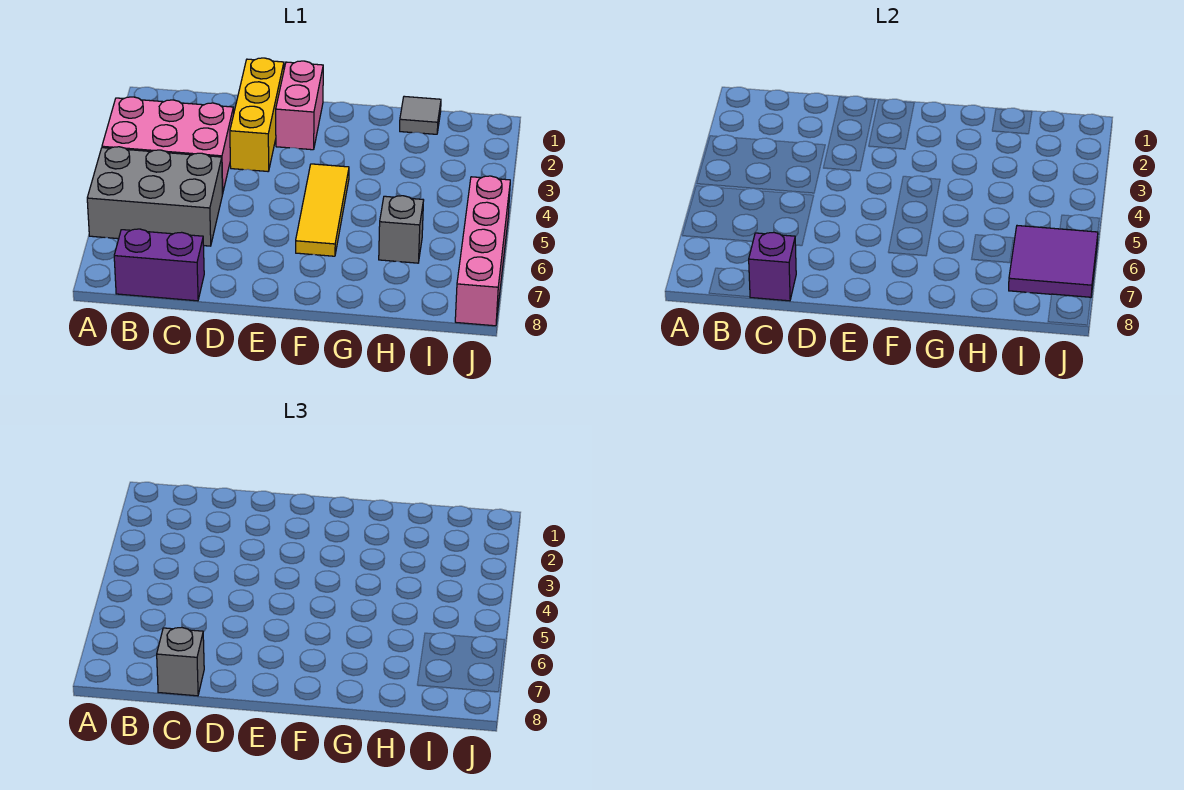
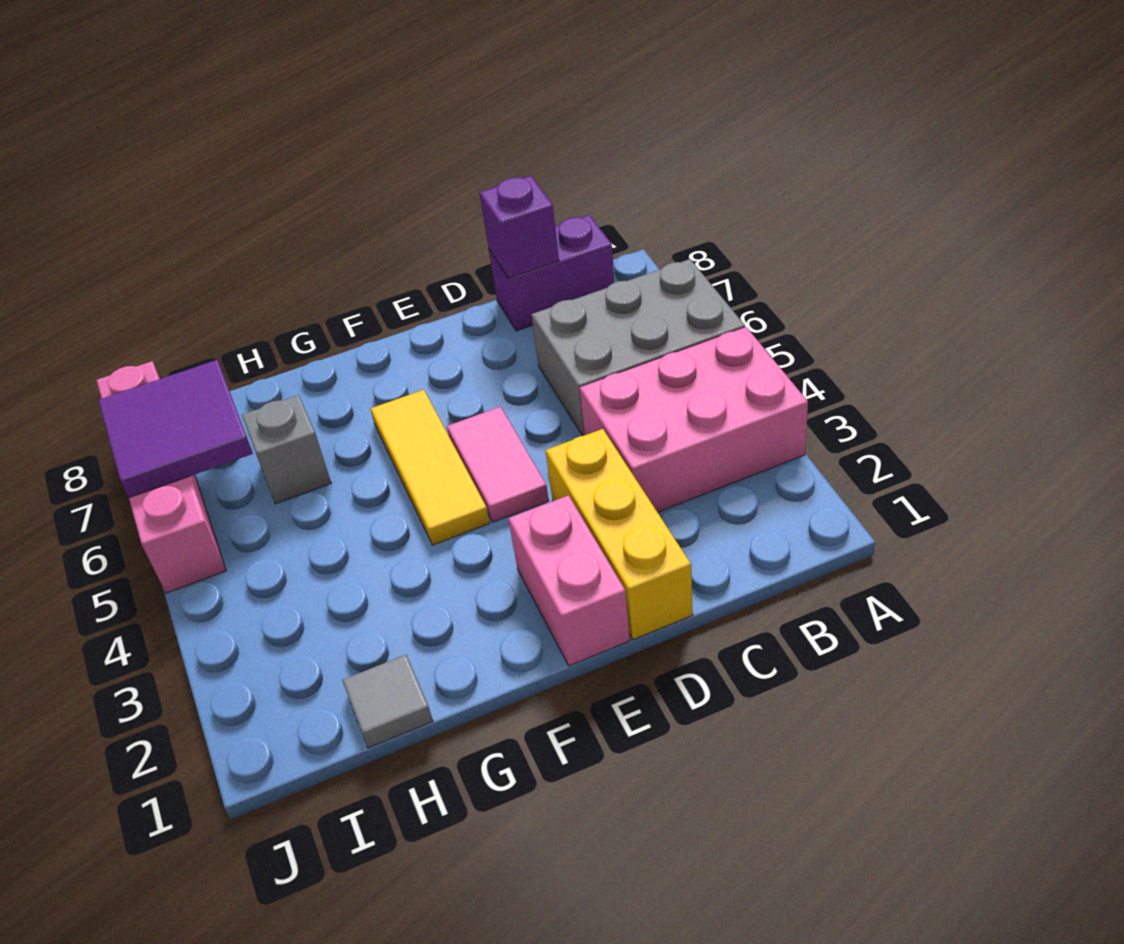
grey 1x1 brick [157,627,204,696] -> none
none -> pink 1x2 tile [447,407,549,522]

